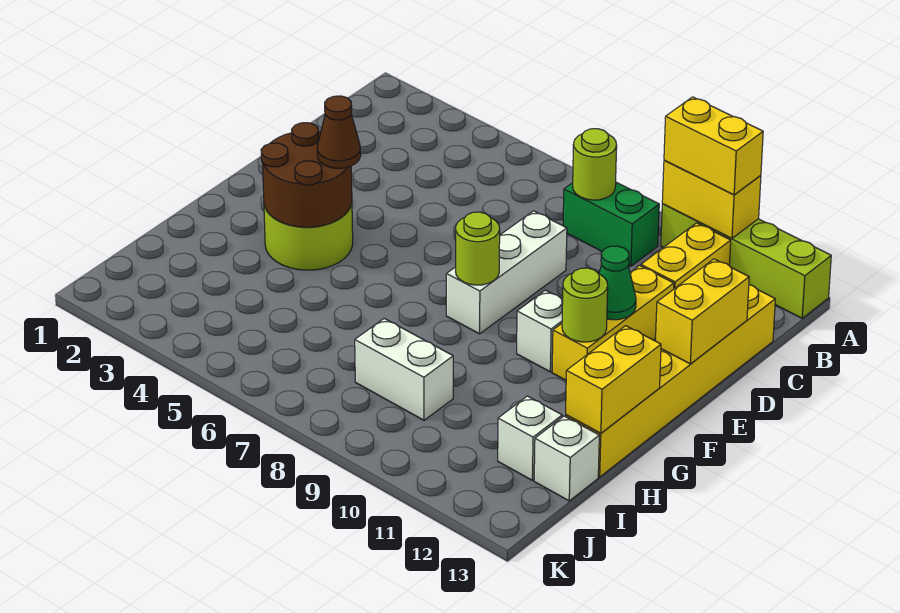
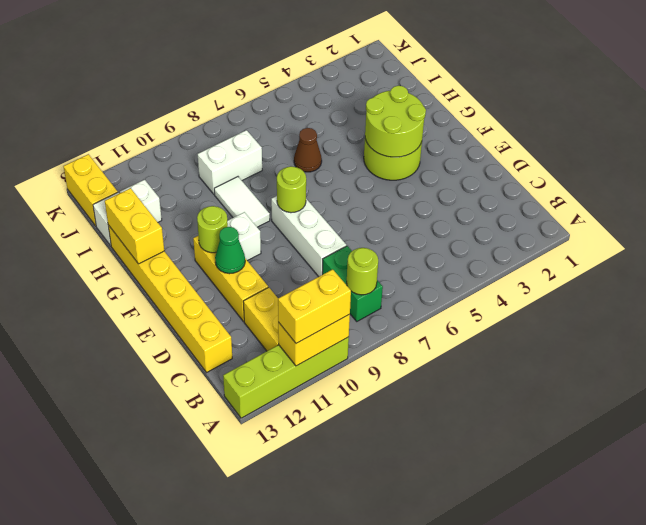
green 1x2 brick [563,182,659,266] -> green 1x2 brick turned to [322,246,383,321]
yellow 1x2 brick [656,259,749,364] -> yellow 1x2 brick moved to [64,154,118,226]
brown 2x2 round brick [261,123,352,227] -> lime 2x2 round brick [365,86,426,157]
brown 1x1 cone [317,96,361,168] -> brown 1x1 cone moved to [294,128,322,172]
none -> white 1x2 tile [214,177,270,227]

